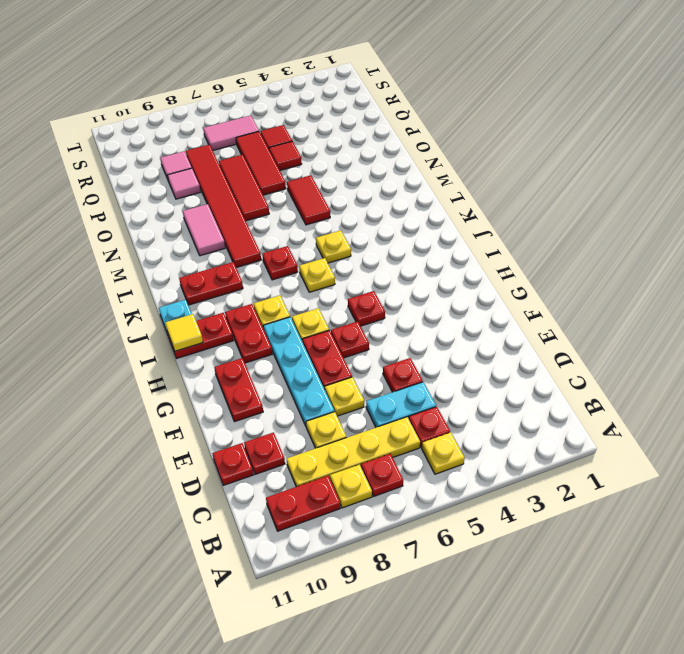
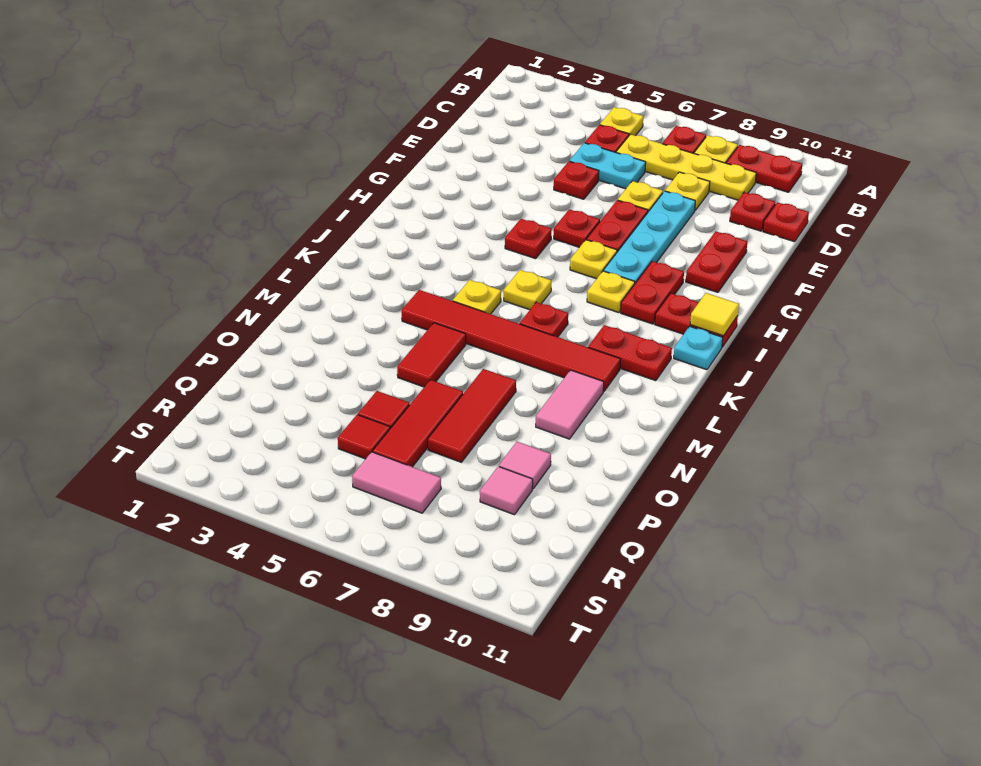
red 1x6 tile [186,145,261,268] -> red 1x6 tile turned to [402,290,621,391]

